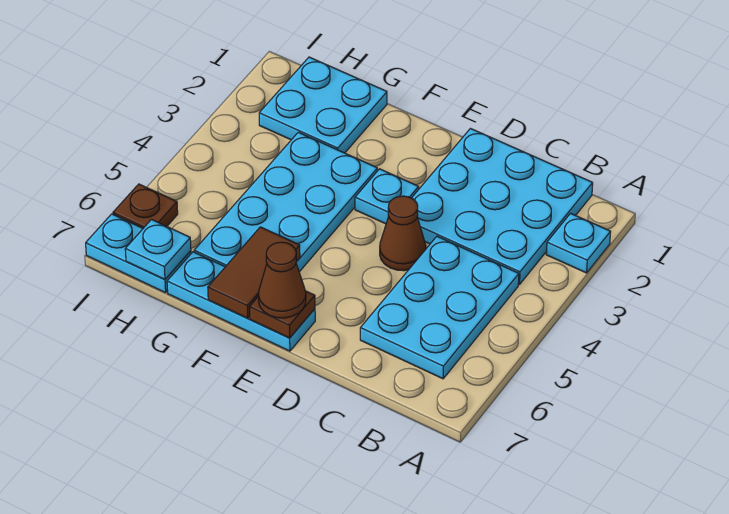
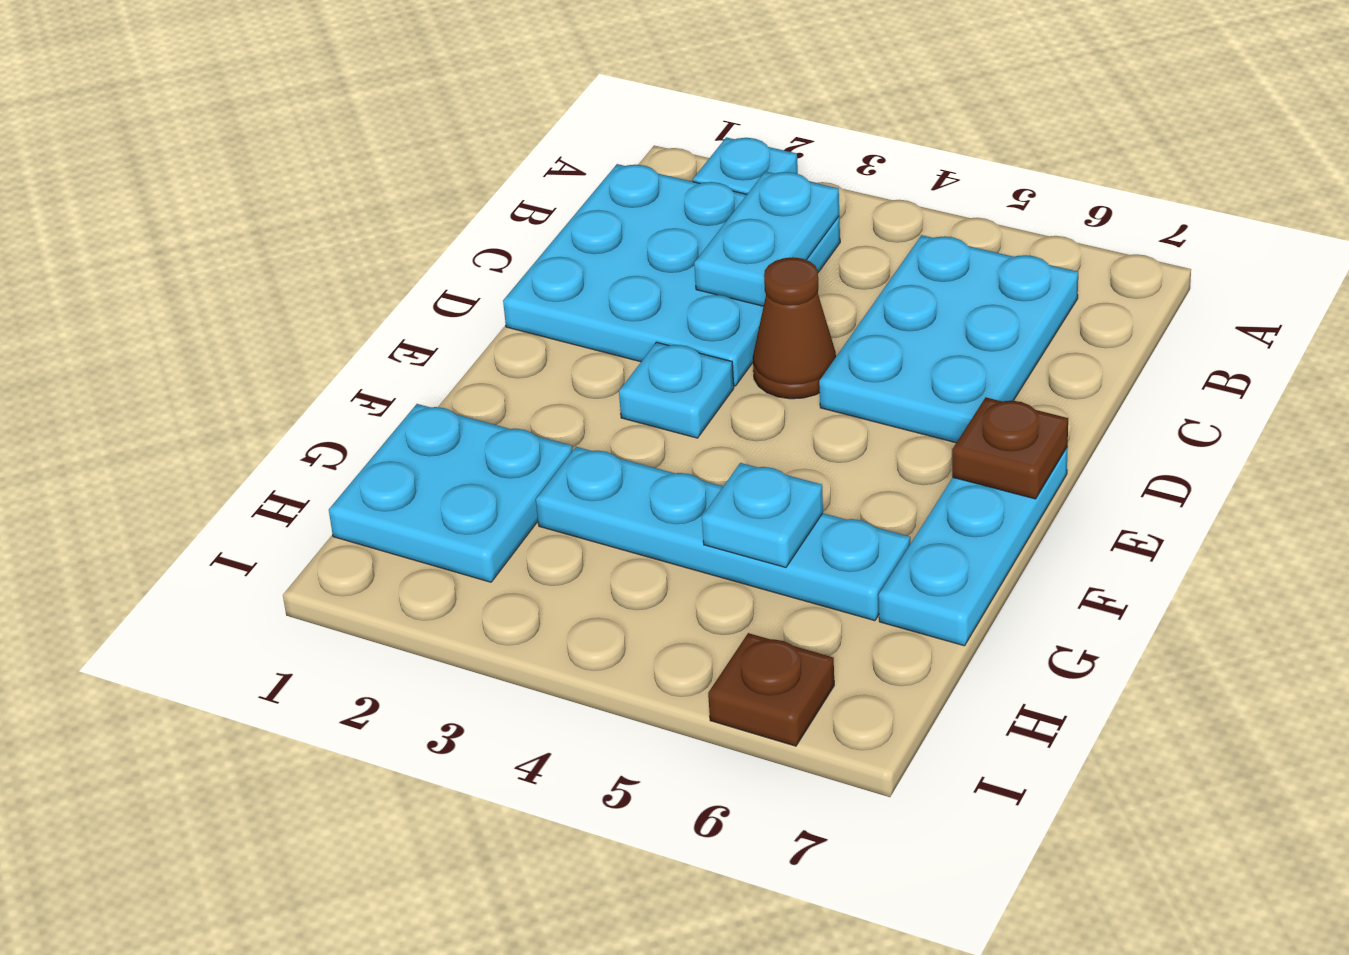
cyan 2x3 plate [360,236,519,379] -> cyan 2x3 plate turned to [819,235,1078,443]
brown 1x1 cone [258,242,306,318] -> none
cyan 2x4 plate [194,132,377,272] -> cyan 1x4 plate [536,447,910,621]
brown 1x2 tile [208,227,300,318] -> none
cyan 1x2 plate [86,214,191,293] -> cyan 1x2 plate moved to [694,171,839,306]
cyan 1x1 plate [125,220,191,280] -> cyan 1x1 plate moved to [702,463,823,567]

